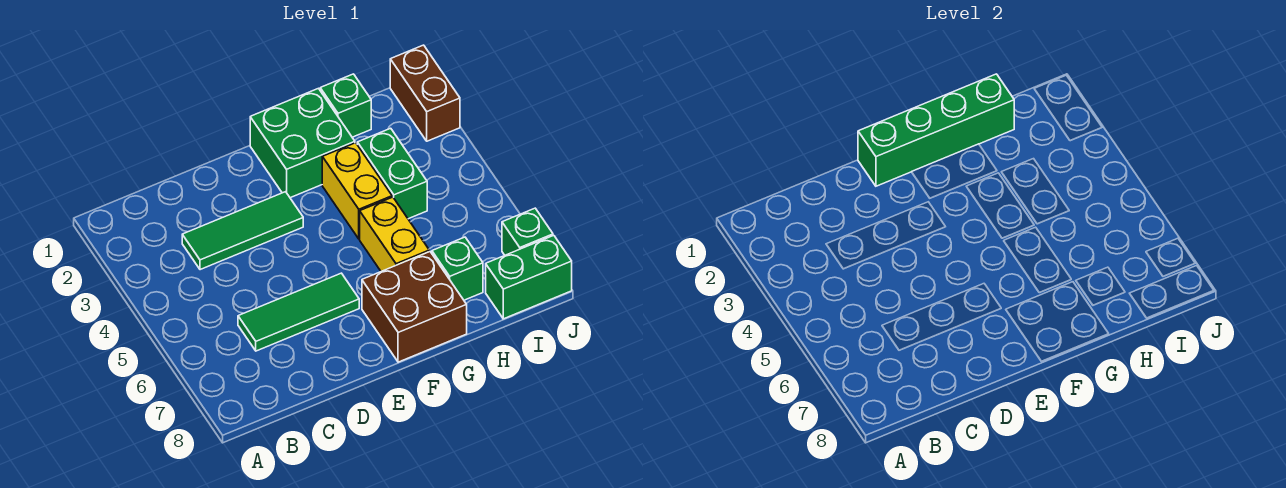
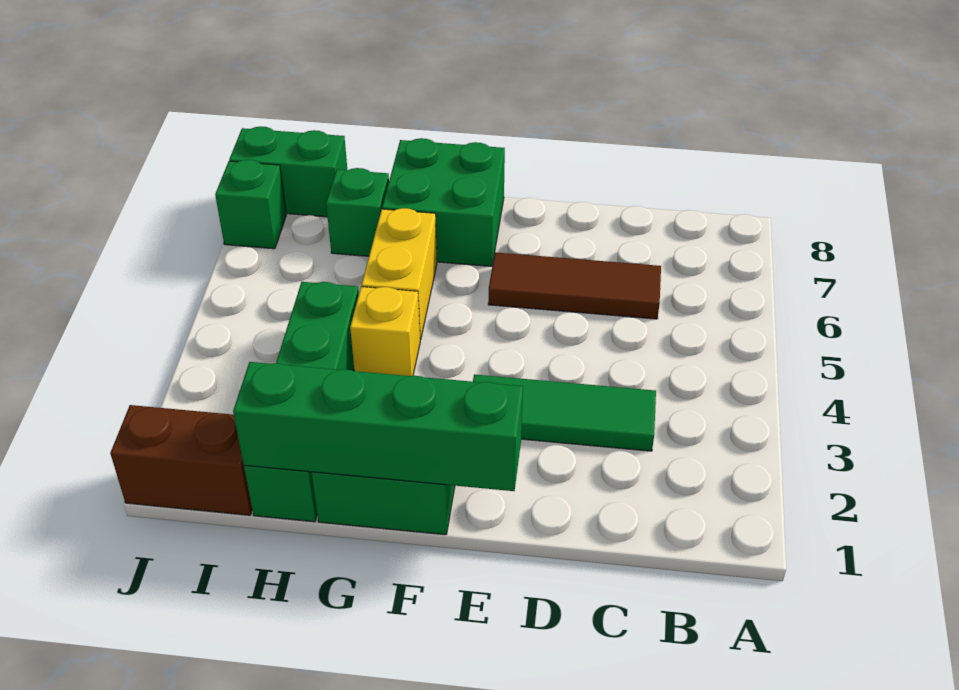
green 1x3 tile [238,273,359,351] -> brown 1x3 tile [488,252,661,319]
brown 2x2 brick [362,252,467,362] -> green 2x2 brick [382,138,505,266]
yellow 1x2 brick [322,143,392,239] -> yellow 1x1 brick [350,287,420,376]
brown 1x2 brick [390,45,460,141] -> brown 1x2 brick turned to [110,405,252,515]

